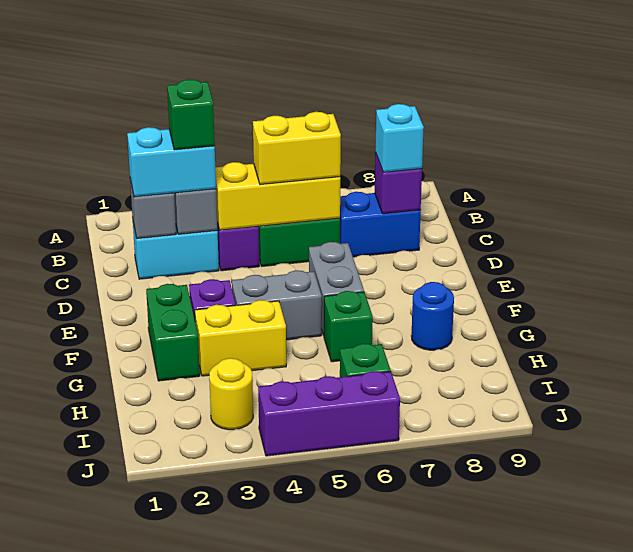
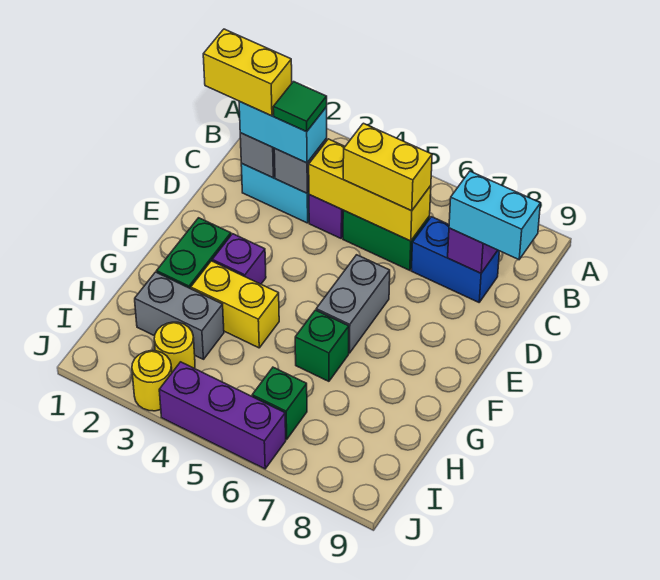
none -> yellow 1x2 brick [203,29,292,116]
green 1x1 brick [167,79,215,150] -> green 1x1 tile [273,82,327,132]
cyan 1x1 brick [375,104,424,172] -> cyan 1x2 brick [449,171,540,260]
grey 1x2 brick [232,270,322,340] -> grey 1x2 brick moved to [135,272,224,359]
blue 1x1 round brick [412,282,454,350] -> none
none -> yellow 1x1 round brick [132,351,172,411]

